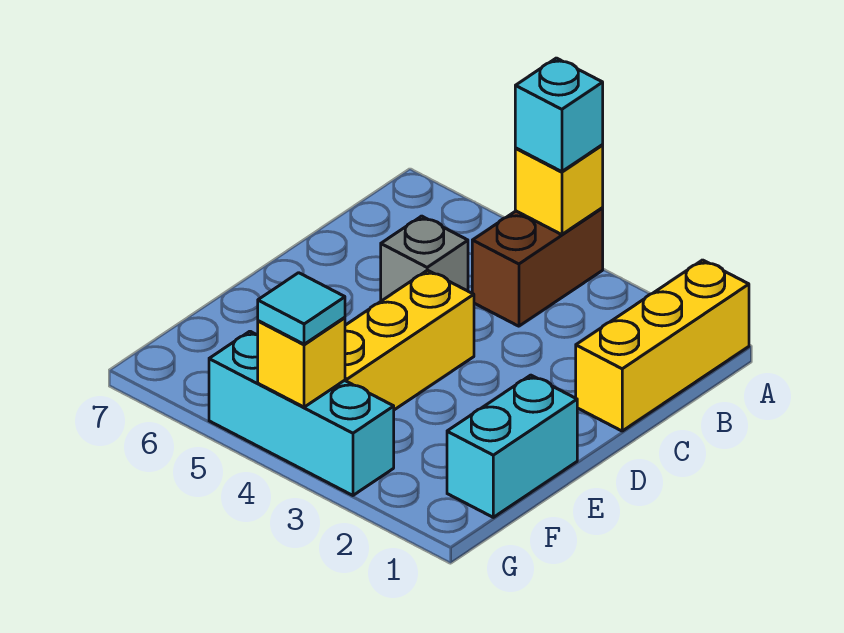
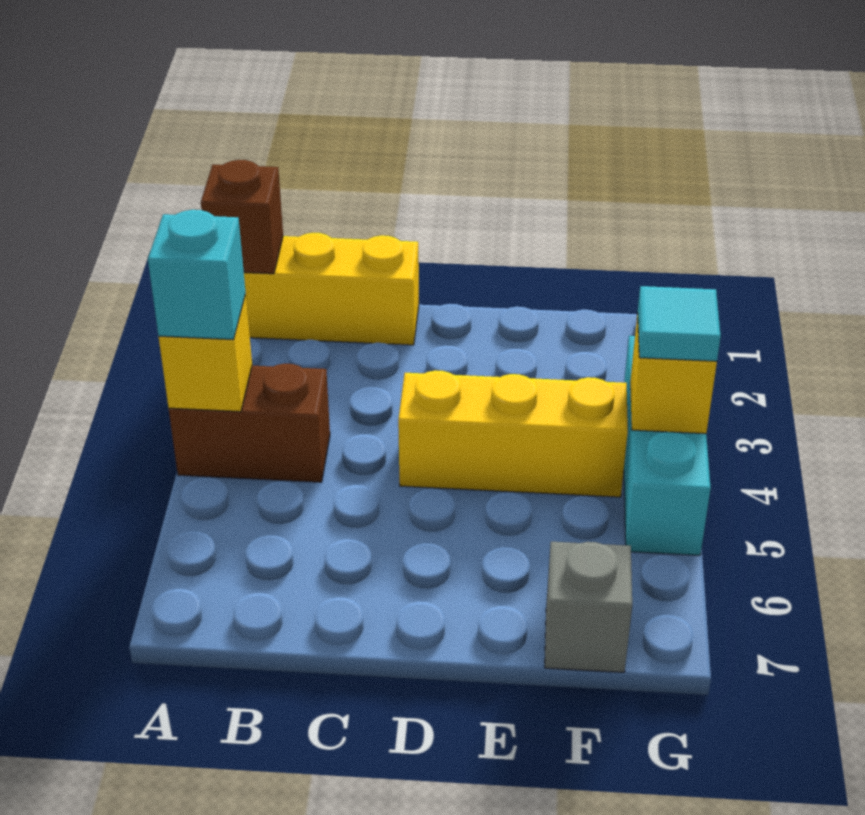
none -> brown 1x1 brick [201,160,283,274]
grey 1x1 brick [381,216,468,301] -> grey 1x1 brick moved to [545,542,632,672]
cyan 1x2 brick [447,375,577,517] -> none

